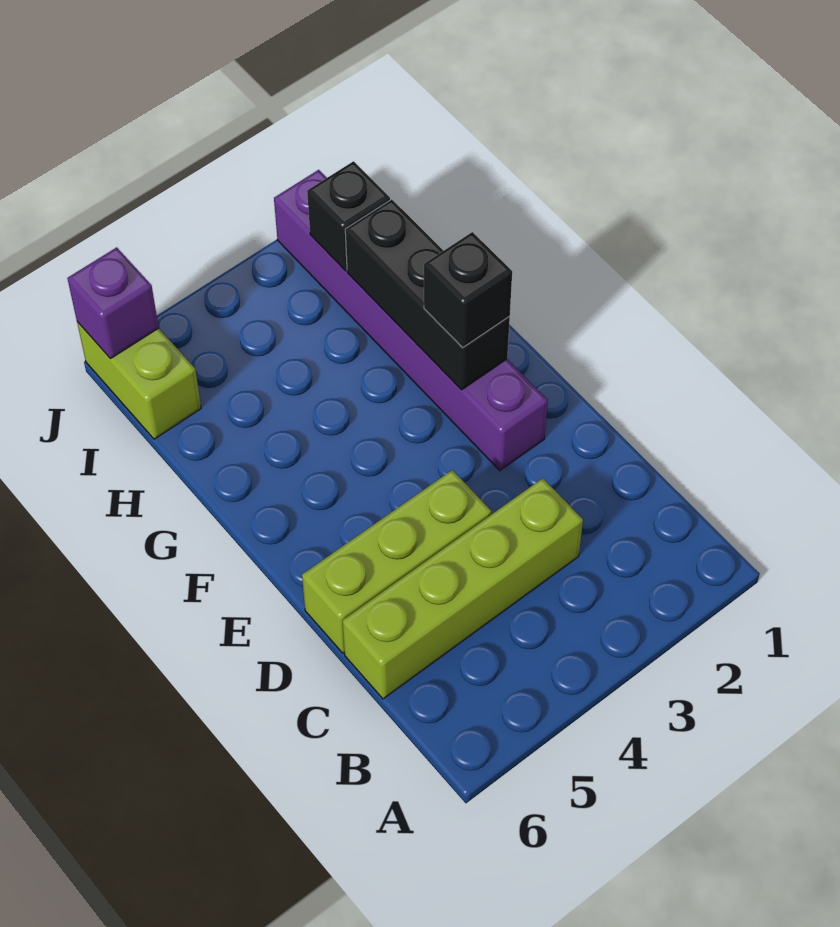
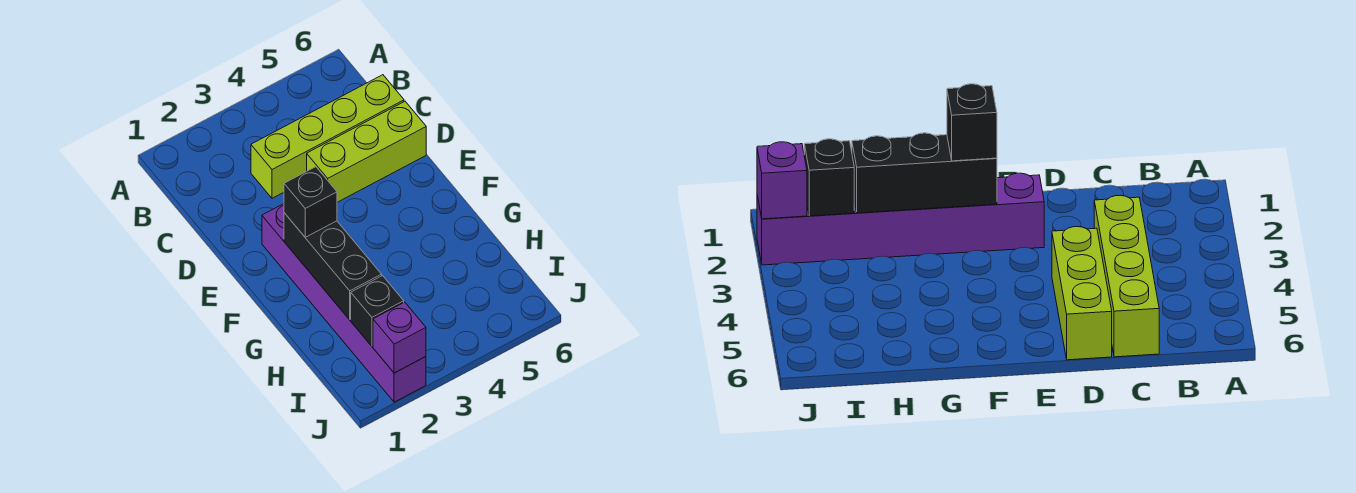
lime 1x2 brick [77,322,201,439] -> none
purple 1x1 brick [67,247,159,359] -> purple 1x1 brick moved to [373,302,426,373]

